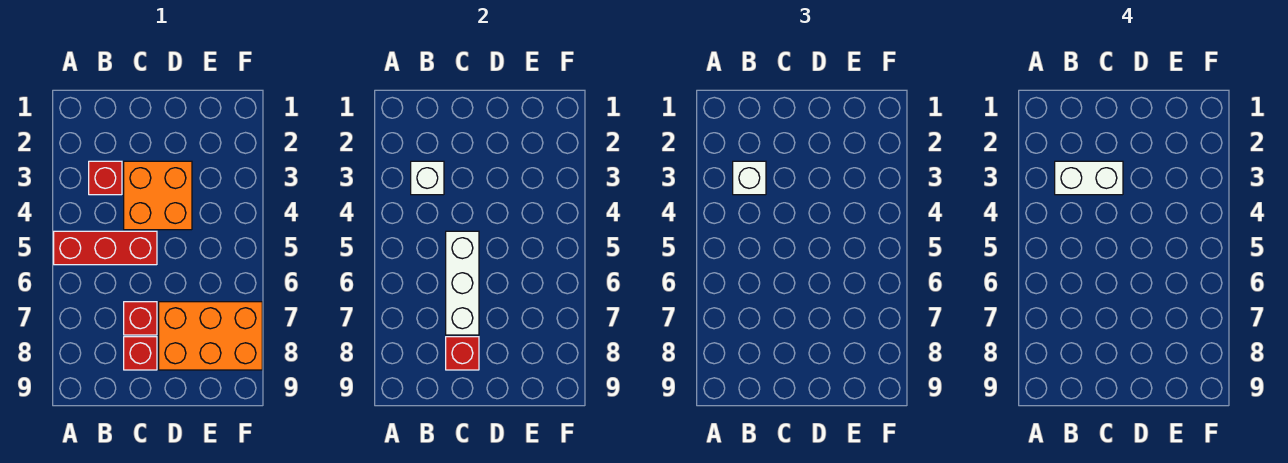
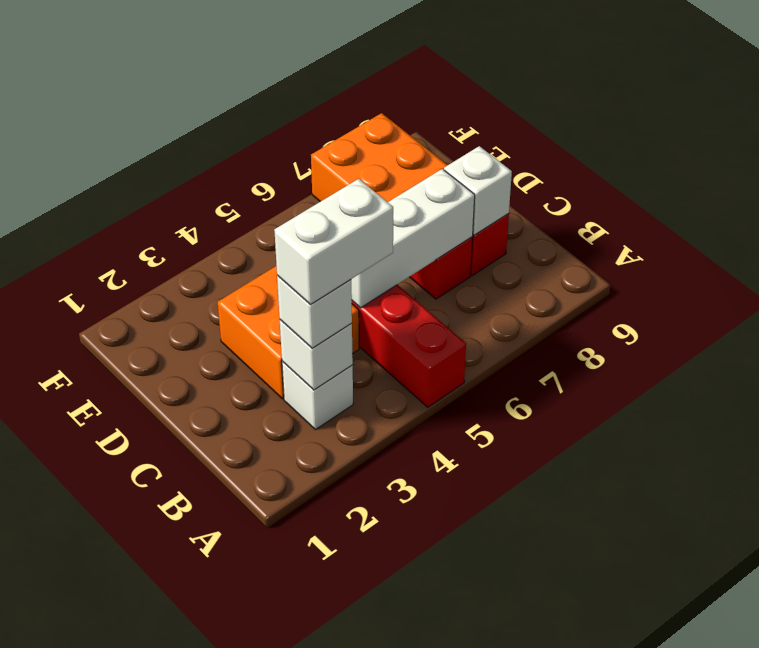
red 1x1 brick [89,161,122,195] -> white 1x1 brick [282,361,353,430]
white 1x2 brick [1055,161,1123,195] -> white 1x2 brick turned to [274,179,393,305]
red 1x1 brick [446,337,479,370] -> white 1x1 brick [444,146,512,235]

